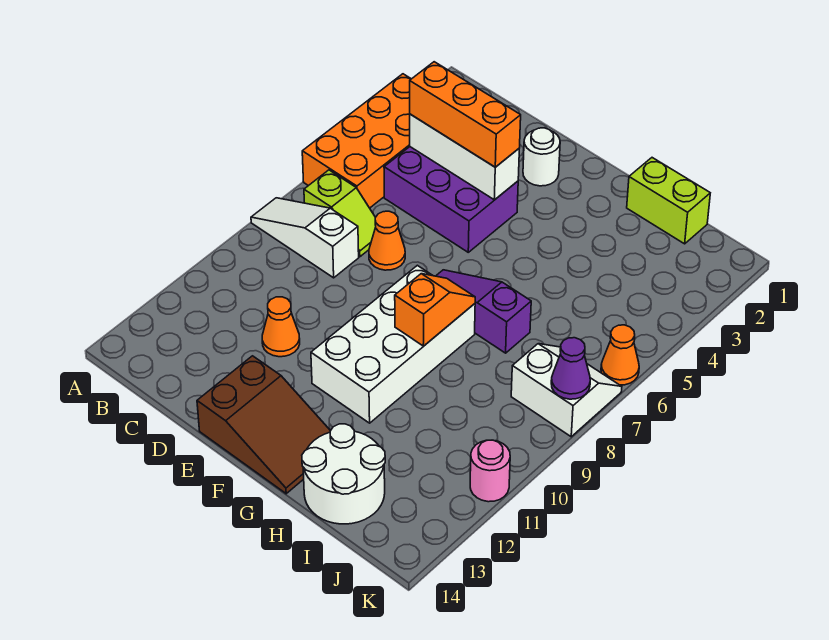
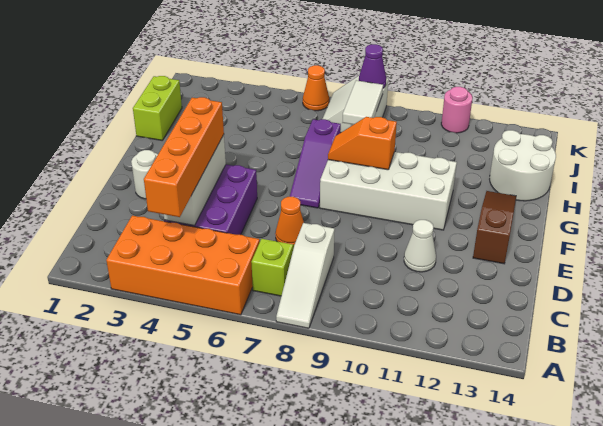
orange 1x3 brick [410,62,521,167] -> orange 1x4 brick [144,97,224,217]
orange 1x1 cone [262,297,300,357] -> white 1x1 cone [404,220,436,272]
brown 2x3 slope [197,356,330,494] -> brown 1x3 slope [473,191,516,264]
none -> white 1x2 tile [342,80,383,125]

